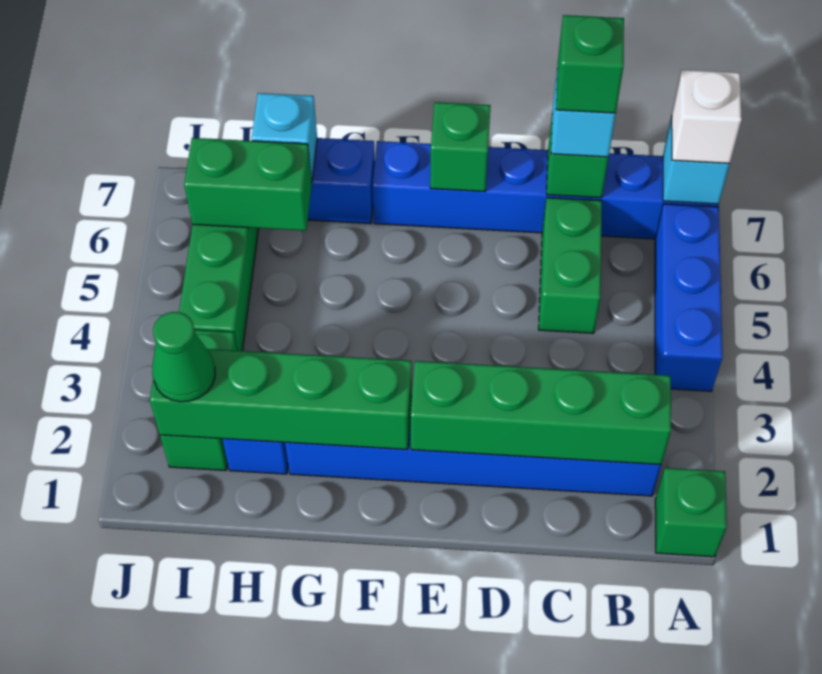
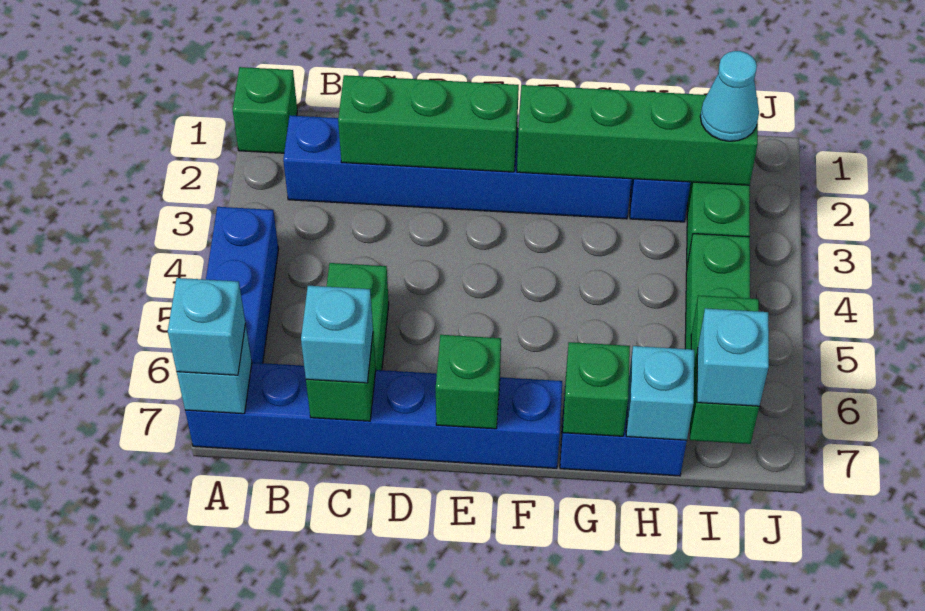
white 1x1 brick [672,70,742,164] -> cyan 1x1 brick [168,278,246,375]
green 1x4 brick [411,361,671,465] -> green 1x3 brick [338,75,519,172]
green 1x1 brick [556,15,624,113] -> green 1x1 brick moved to [563,342,630,436]
green 1x2 brick [184,138,312,231] -> green 1x2 brick turned to [690,295,759,444]
green 1x1 cone [152,312,215,402] -> cyan 1x1 cone [700,51,759,141]
none -> cyan 1x1 brick [697,308,769,406]

